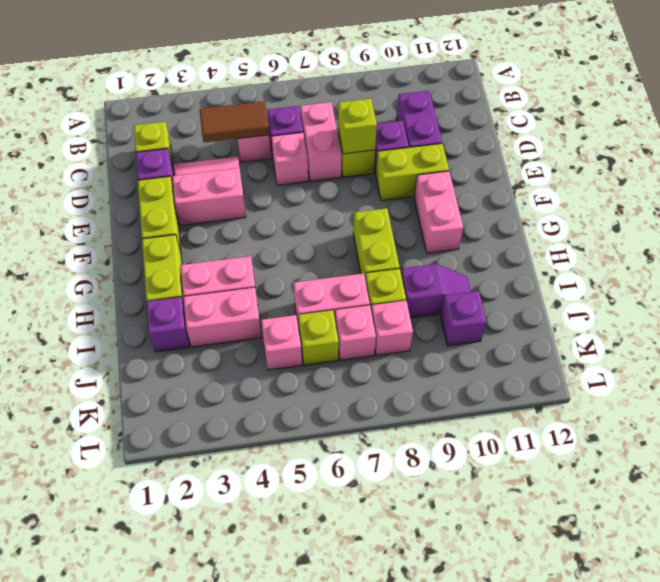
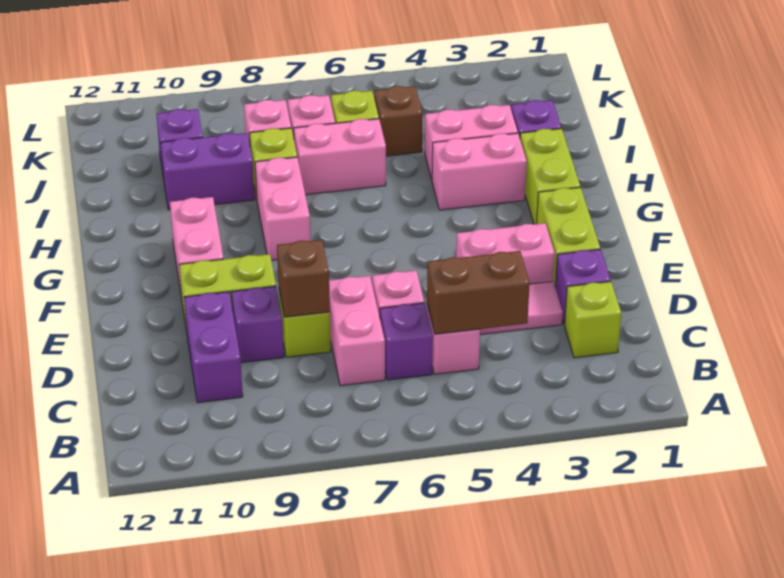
brown 1x2 tile [199,101,269,143] -> brown 1x2 brick [427,251,530,334]
lime 1x1 brick [338,99,377,154] -> brown 1x1 brick [277,240,330,317]
lime 1x2 brick [353,208,400,277] -> pink 1x2 brick [255,157,311,260]
purple 1x2 slope [401,264,471,318] -> purple 1x2 brick [161,133,255,210]
pink 1x1 brick [261,315,302,370] -> brown 1x1 brick [374,86,423,156]

